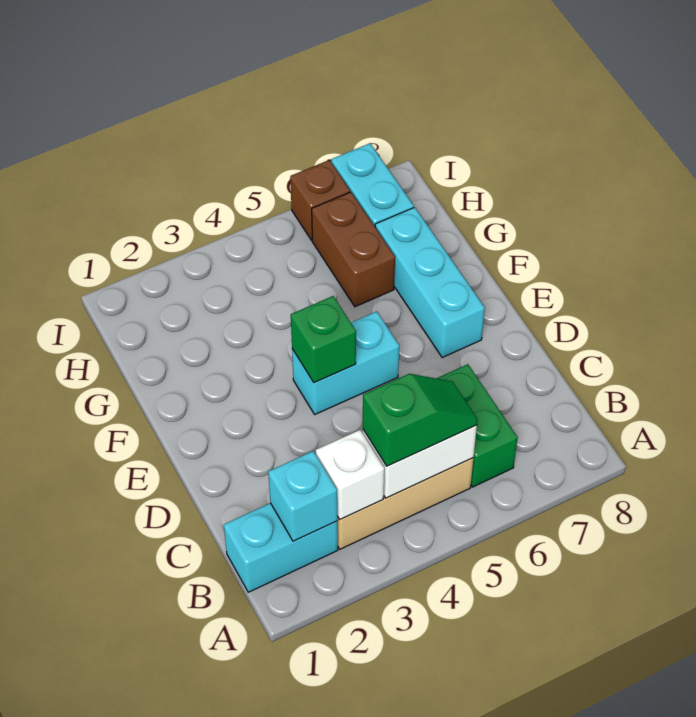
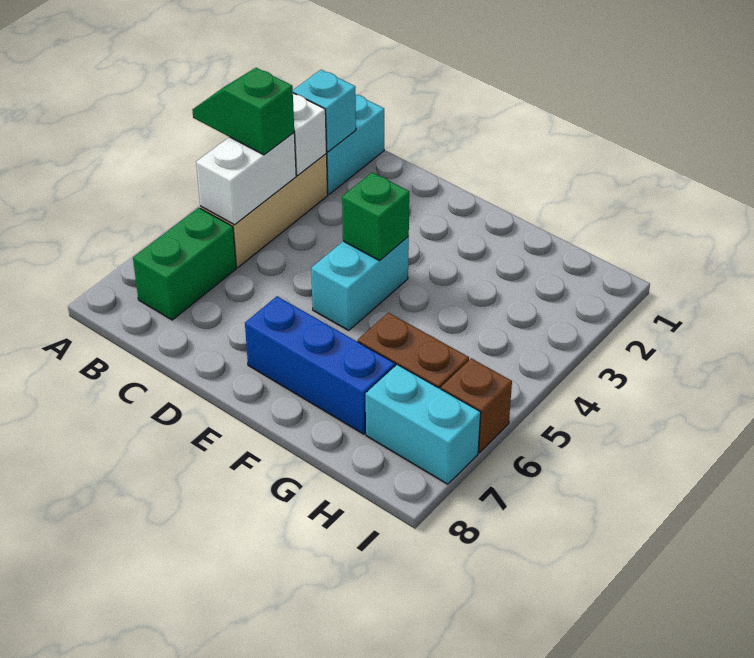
green 1x2 slope [363,374,477,466] -> green 1x2 slope turned to [192,68,294,155]
green 1x2 brick [437,364,518,487] -> green 1x2 brick turned to [133,208,236,320]
cyan 1x3 brick [375,207,485,358] -> blue 1x3 brick [245,296,395,434]

